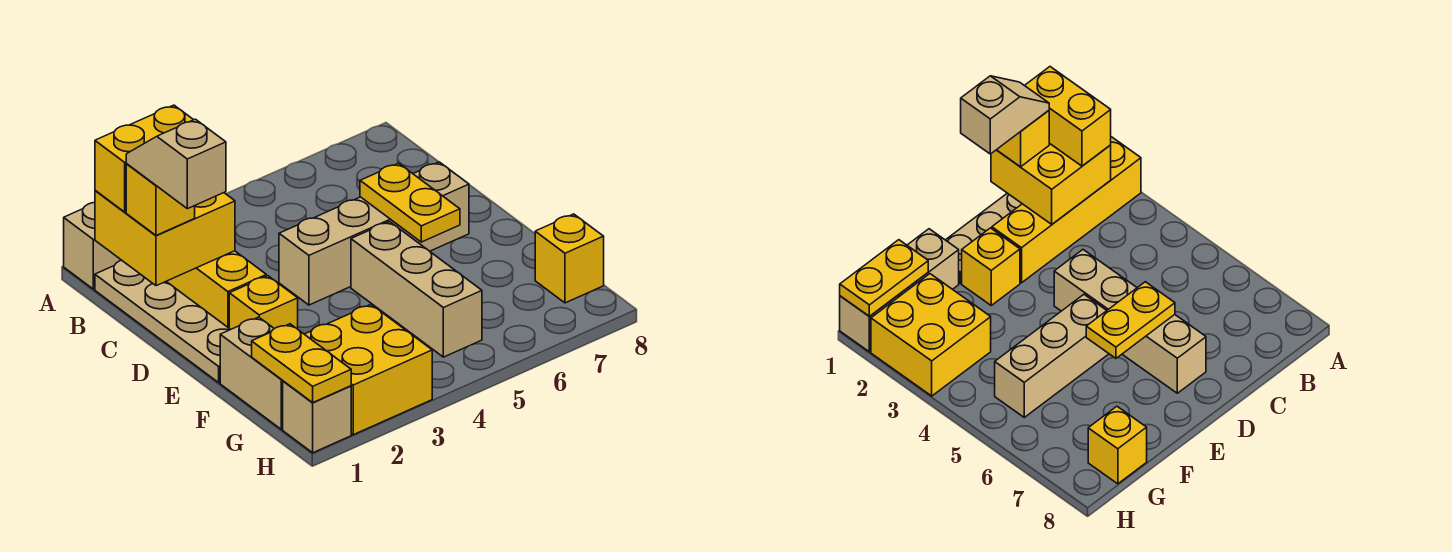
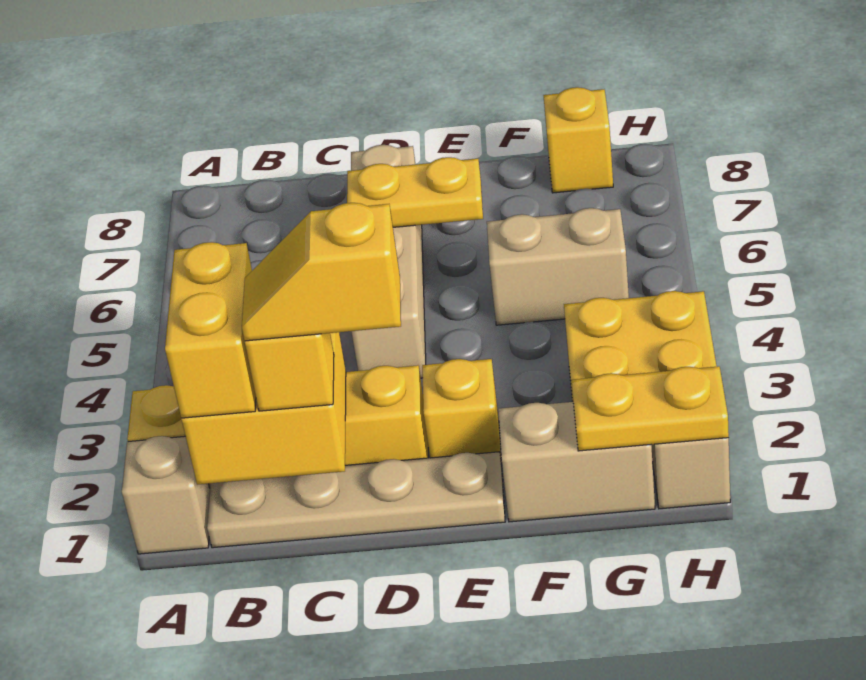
tan 1x2 slope [126,119,226,209] -> yellow 1x2 slope [242,203,401,341]
tan 1x3 brick [351,222,482,357] -> tan 1x2 brick [487,208,629,325]

